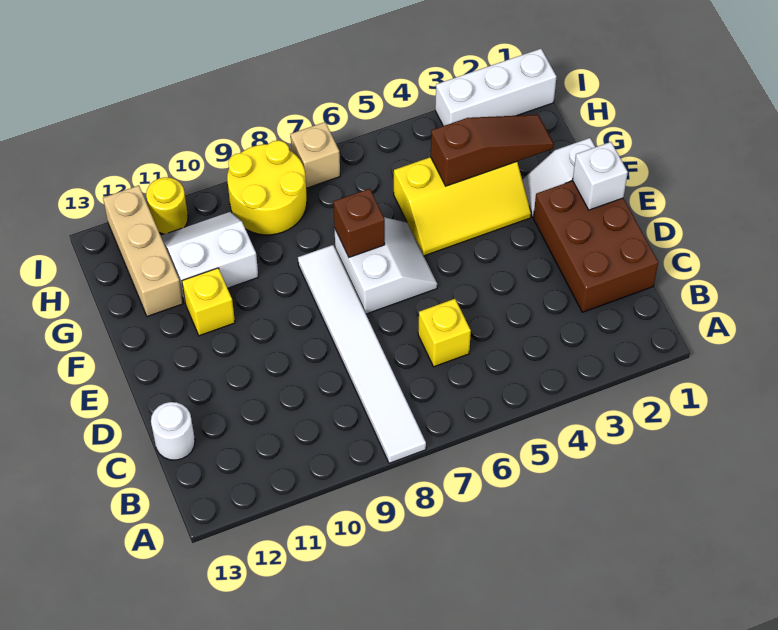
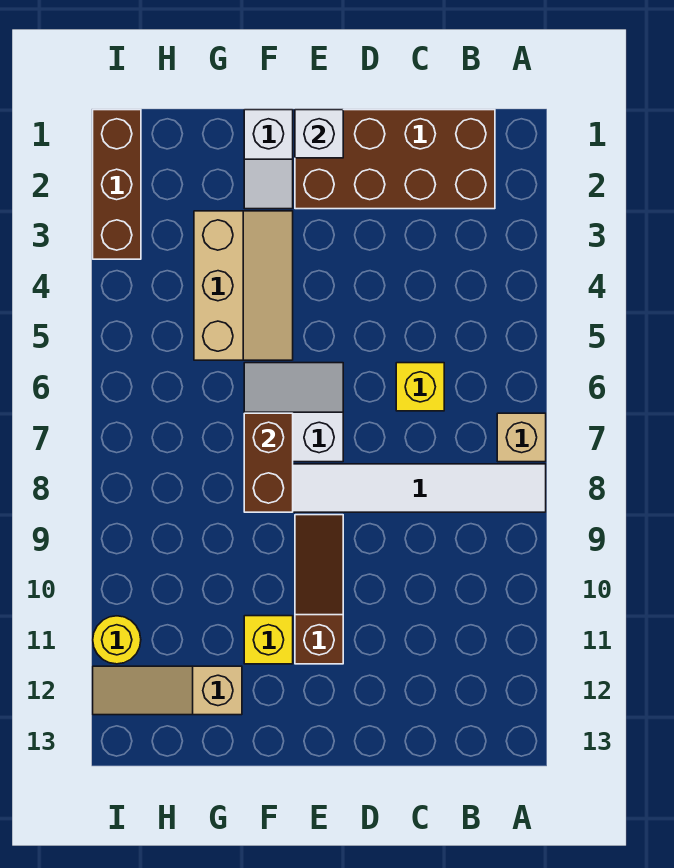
brown 2x3 brick [533,181,658,312] -> brown 2x4 brick [295,110,495,209]
white 1x1 round brick [151,402,195,460] -> none
yellow 2x3 slope [394,157,531,256] -> tan 2x3 slope [194,211,293,360]
brown 1x1 brick [333,189,385,257] -> brown 1x2 brick [244,413,293,512]
brown 1x3 slope [431,115,554,186] -> brown 1x3 slope moved to [295,515,343,664]
white 2x2 slope [161,212,258,302] -> none
tan 1x3 brick [103,185,183,316] -> tan 1x3 slope [93,666,242,715]
yellow 2x2 round brick [227,140,307,235] -> none
white 1x3 brick [435,49,557,126] -> brown 1x3 brick [93,110,141,259]
tan 1x1 brick [290,122,340,188] -> tan 1x1 brick moved to [497,413,546,462]

